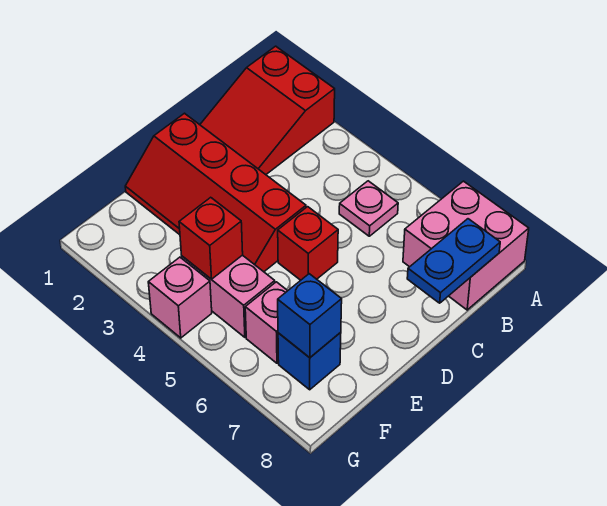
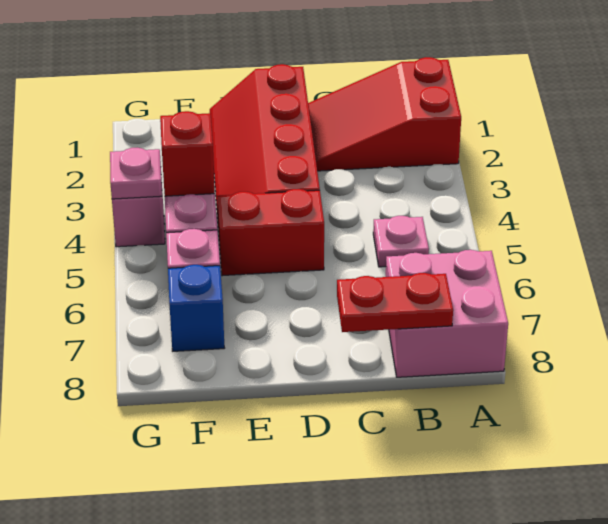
blue 1x2 plate [407,219,500,303] -> red 1x2 plate [337,273,453,332]
red 1x1 brick [278,207,338,280] -> red 1x2 brick [218,189,324,276]
blue 1x1 brick [278,274,342,358] -> none
none -> pink 1x1 plate [110,148,162,199]

